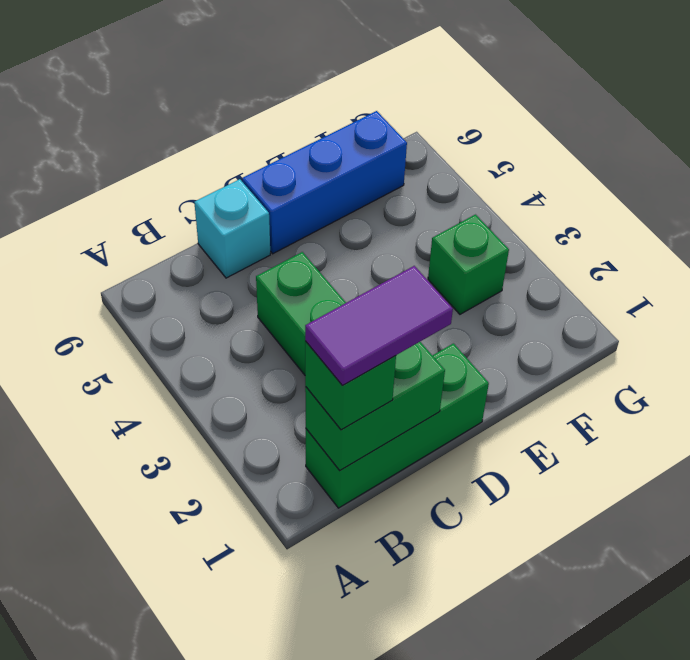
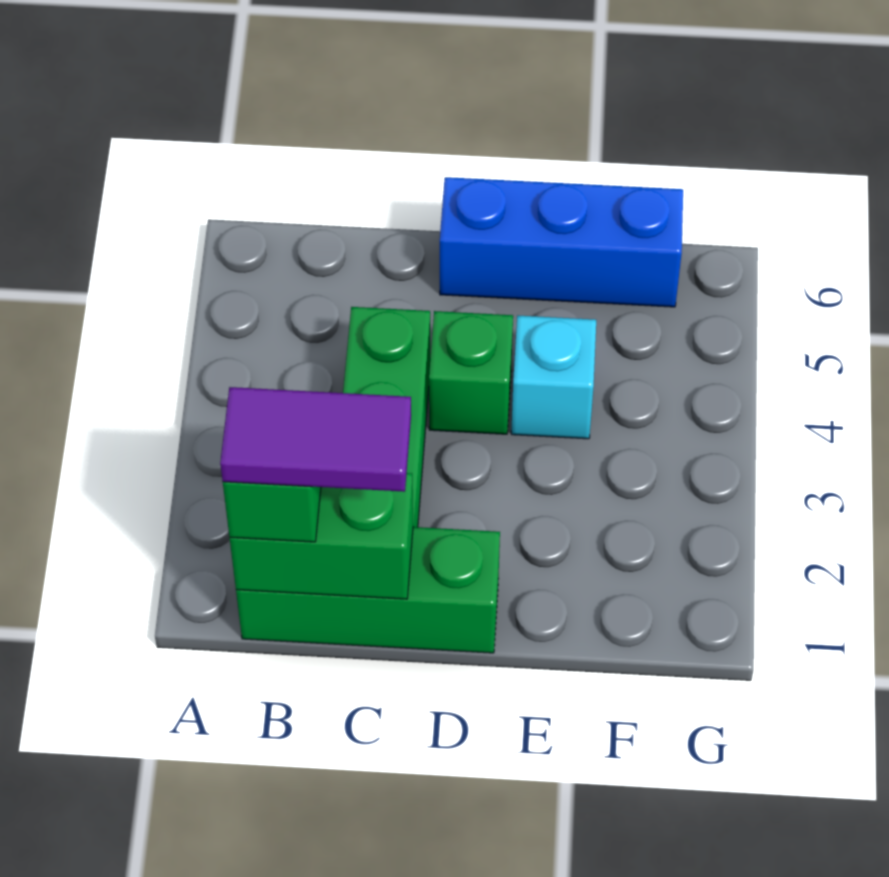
cyan 1x1 brick [194,179,270,278] -> cyan 1x1 brick moved to [511,316,596,439]
green 1x1 brick [428,215,509,314] -> green 1x1 brick moved to [429,311,513,434]

